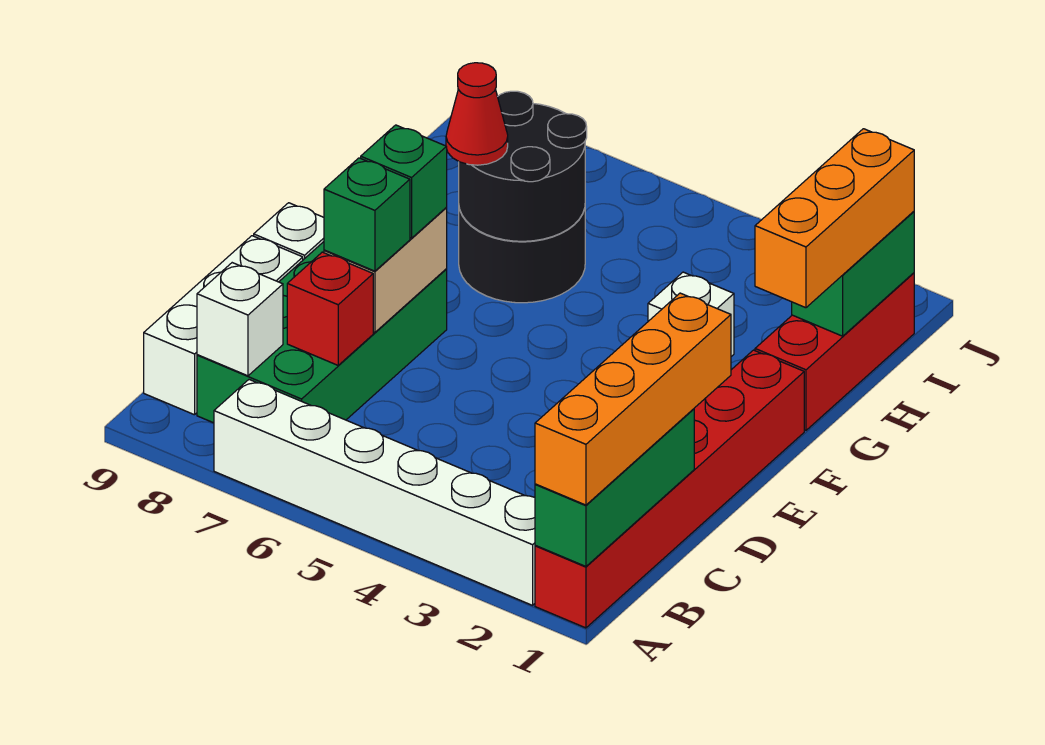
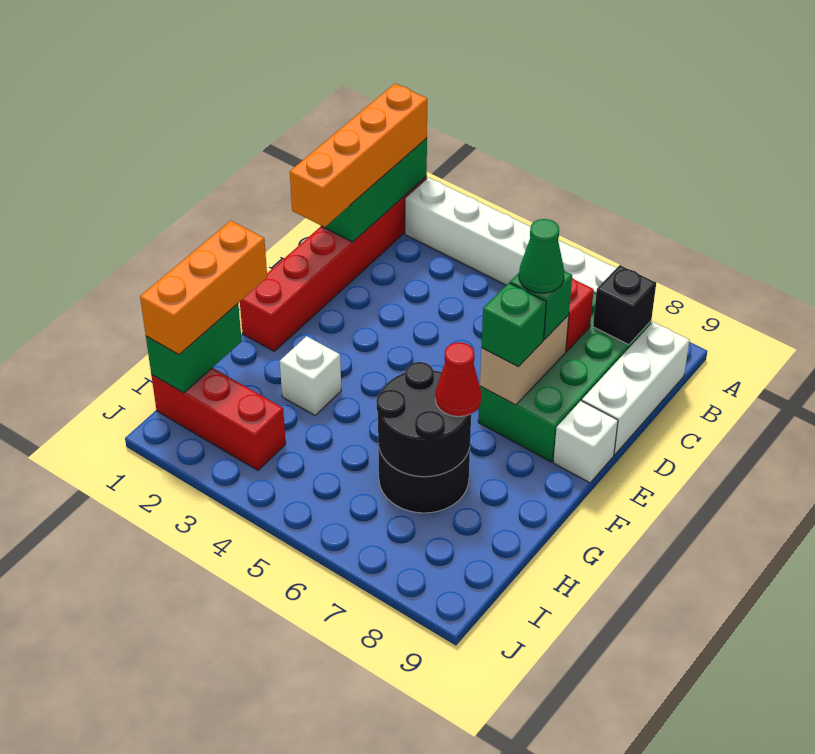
white 1x1 brick [197,263,283,376] -> black 1x1 brick [593,265,656,345]
none -> green 1x1 cone [519,219,564,293]
red 1x3 brick [755,273,914,430] -> red 1x3 brick turned to [151,368,286,470]

